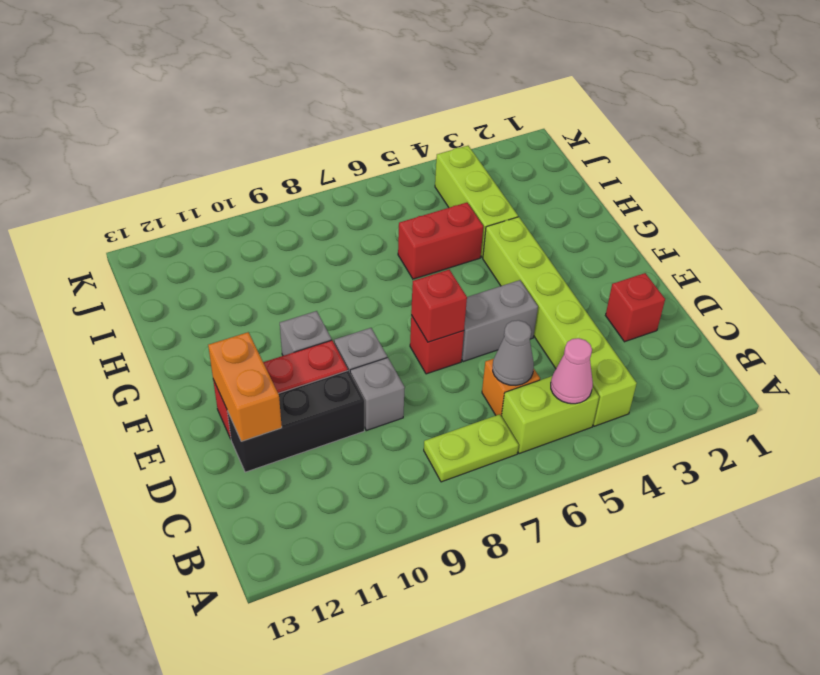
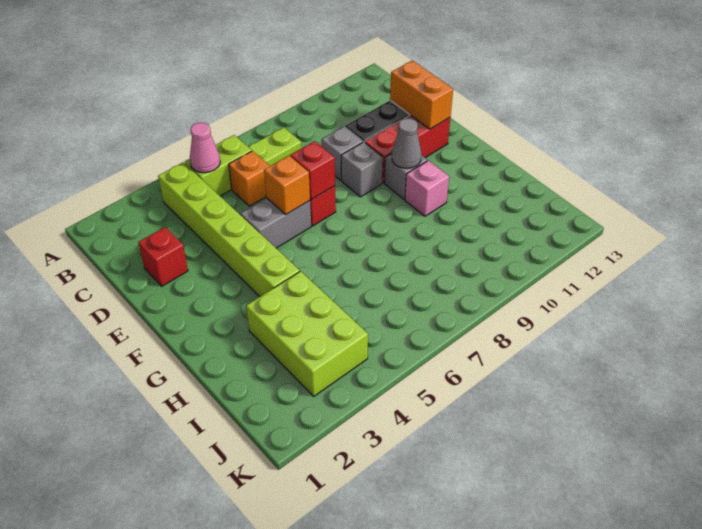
grey 1x1 cone [493,320,534,385] -> grey 1x1 cone moved to [392,118,421,168]
none -> orange 1x1 brick [264,156,310,214]
none -> pink 1x1 brick [405,161,449,216]
lime 1x3 brick [435,146,518,258] -> lime 2x3 brick [246,271,368,396]
red 1x2 brick [398,203,483,279] -> none

